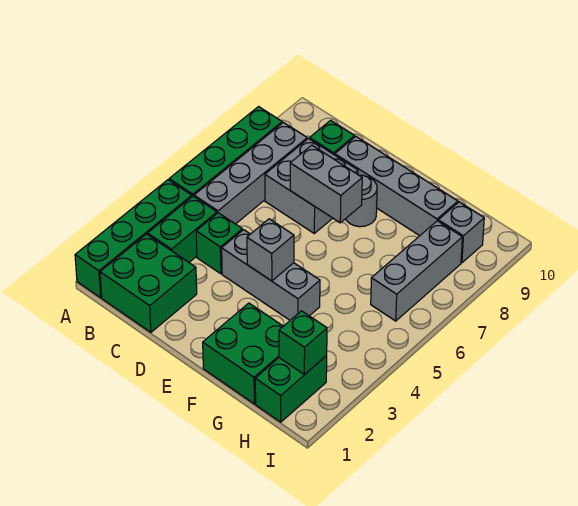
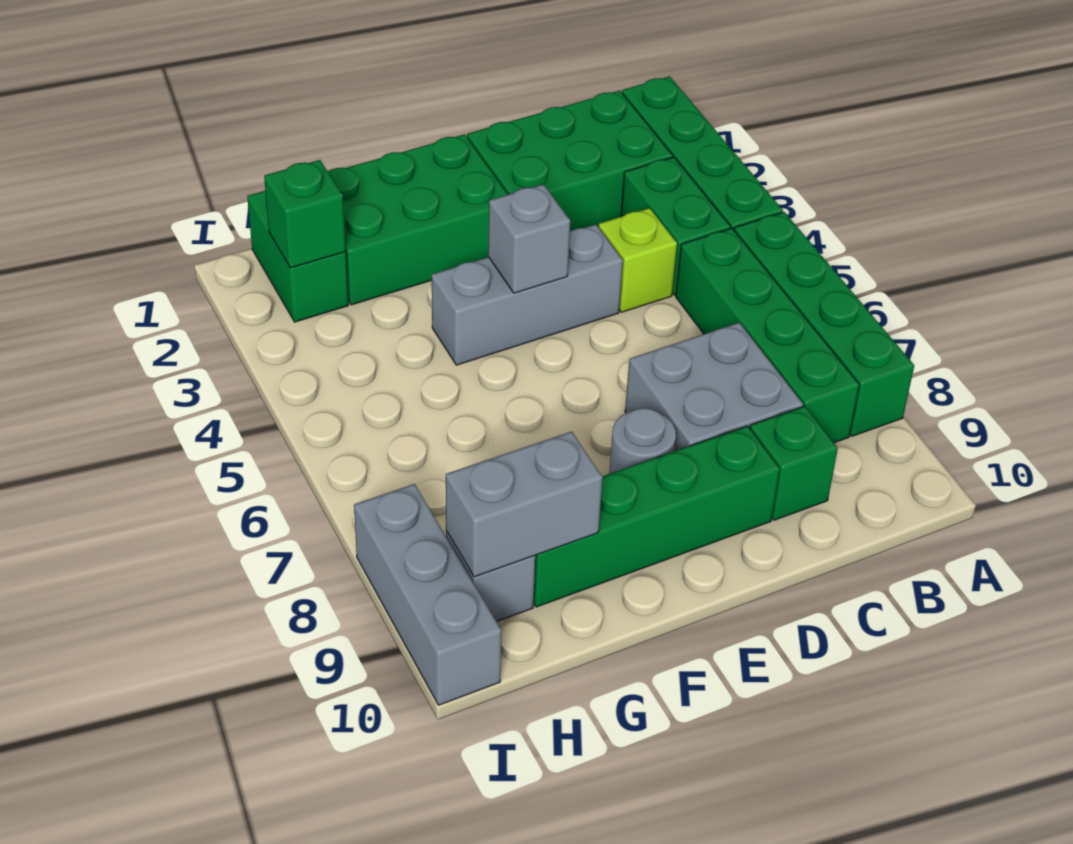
green 2x2 brick [100,234,197,332] -> green 2x3 brick [467,91,673,232]
grey 1x4 brick [194,123,307,224] -> green 1x4 brick [676,228,859,443]
green 1x1 brick [196,213,242,274] -> lime 1x1 brick [598,208,677,312]
grey 1x2 brick [290,145,362,223] -> grey 1x2 brick moved to [446,432,603,577]
grey 1x4 brick [335,137,458,236] -> green 1x4 brick [533,426,780,607]
green 2x2 brick [203,303,283,404] -> green 2x3 brick [328,135,508,305]
grey 1x3 brick [371,221,462,321] -> grey 1x3 brick moved to [354,484,502,705]

